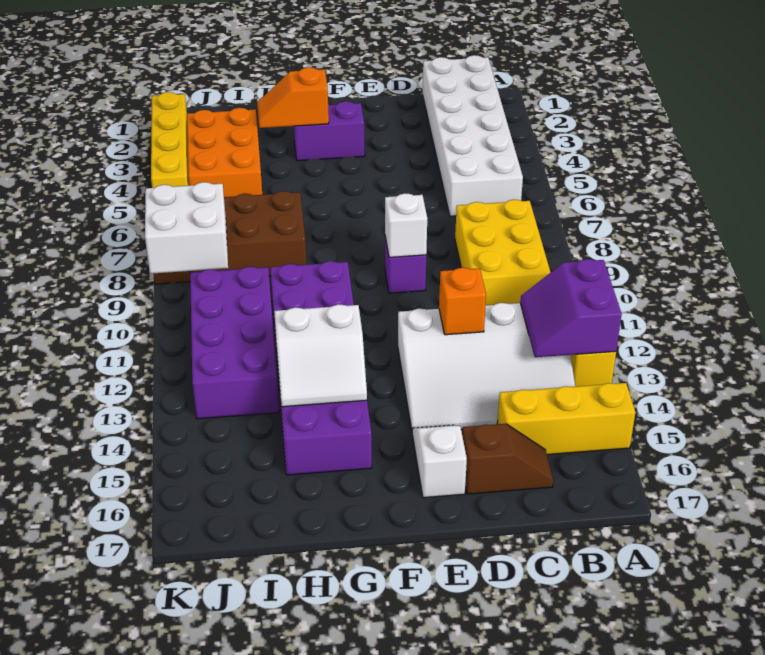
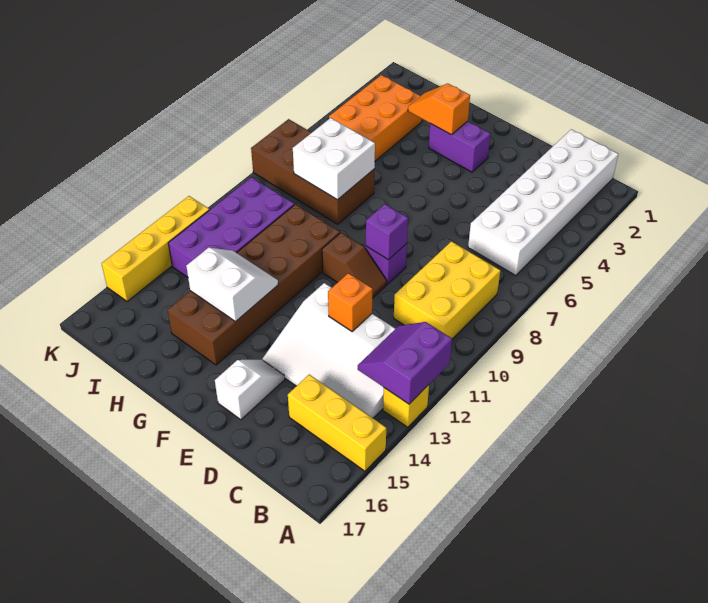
brown 1x2 slope [462,424,553,494] -> brown 1x2 slope moved to [322,233,387,298]
white 1x1 brick [385,193,427,257] -> purple 1x1 brick [366,204,408,260]
purple 2x6 brick [270,261,372,475] -> brown 2x6 brick [168,204,340,365]
white 2x2 slope [274,304,367,407] -> white 2x2 slope turned to [186,248,278,322]
white 2x2 brick [145,182,228,274] -> white 2x2 brick moved to [293,118,375,200]
yellow 1x4 brick [151,92,189,188] -> yellow 1x4 brick moved to [102,196,209,302]

